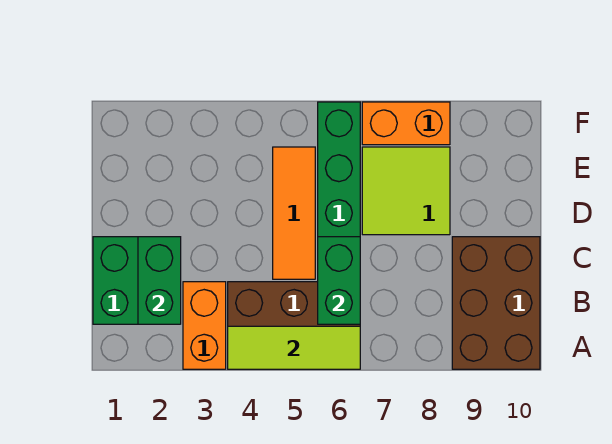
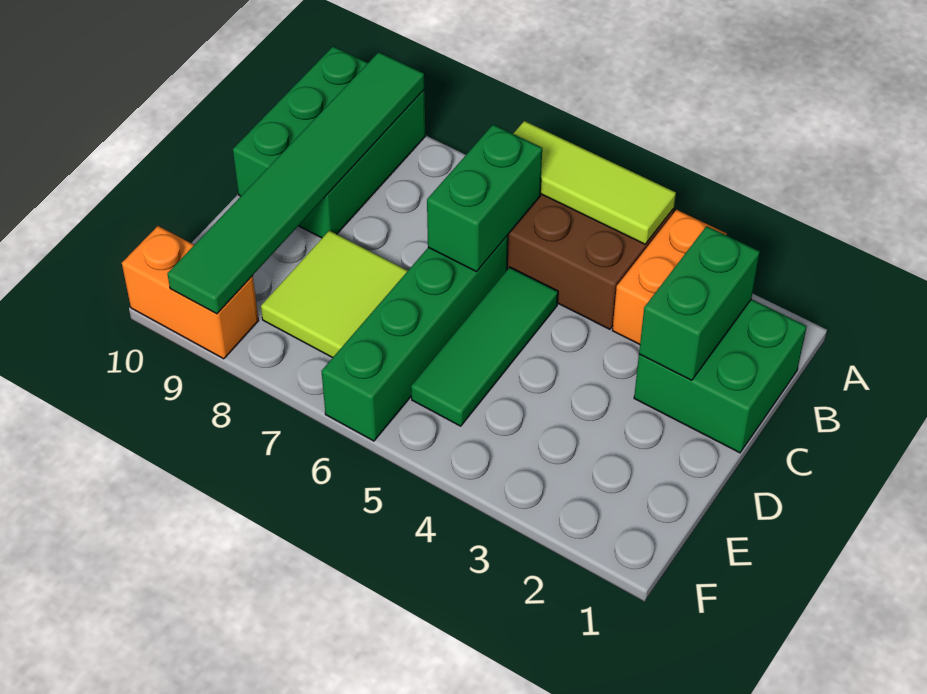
brown 2x3 brick [452,237,540,369] -> green 2x3 brick [233,46,425,238]
none -> green 1x6 tile [167,52,424,314]
orange 1x3 tile [273,147,315,279] -> green 1x3 tile [411,267,558,426]
orange 1x2 brick [362,102,450,145] -> orange 1x2 brick moved to [122,226,259,359]

